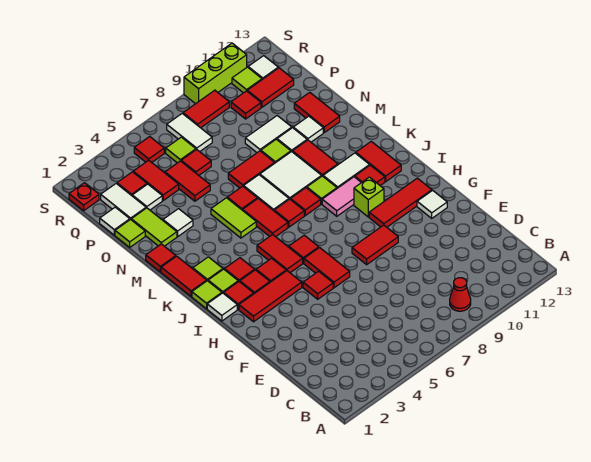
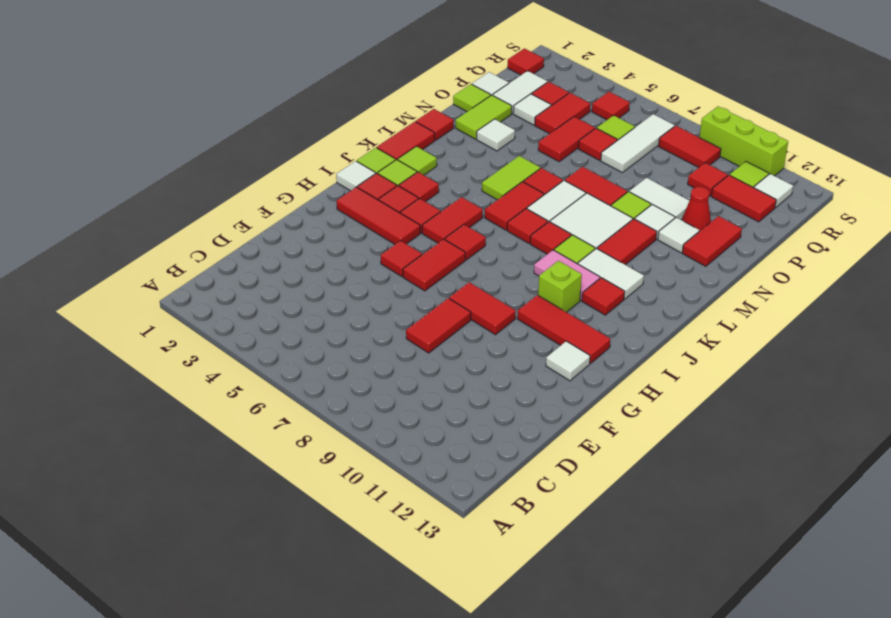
red 1x1 cone [450,278,471,311] -> red 1x1 cone moved to [682,187,711,231]
red 1x2 tile [356,141,401,181] -> red 1x2 tile moved to [406,298,471,353]
white 1x2 tile [167,113,212,152] -> white 1x3 tile [601,114,675,172]
red 1x1 plate [69,183,99,211] -> red 1x1 tile [507,48,544,75]

